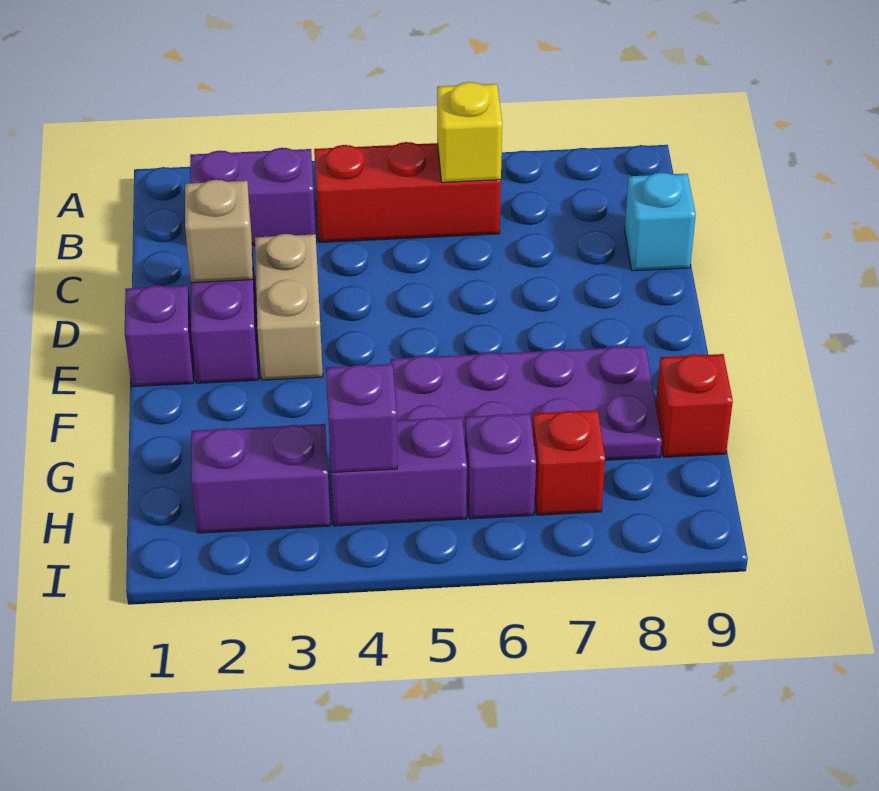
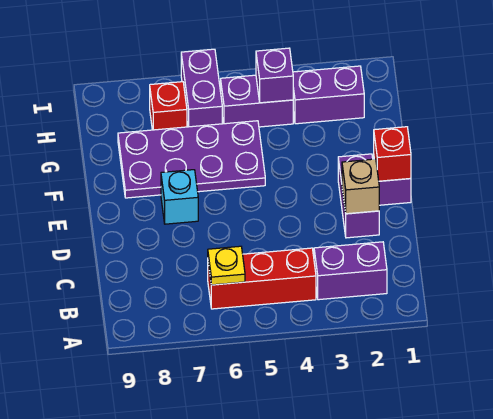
yellow 1x1 brick [437,82,502,182] -> yellow 1x1 plate [208,246,245,285]
cyan 1x1 brick [625,173,696,271] -> cyan 1x1 brick moved to [161,170,198,224]
tan 1x2 brick [255,234,323,380] -> none
red 1x1 brick [656,354,733,457] -> red 1x1 brick moved to [374,127,411,181]
purple 1x1 brick [465,414,536,519] -> purple 1x2 brick [181,49,222,127]

